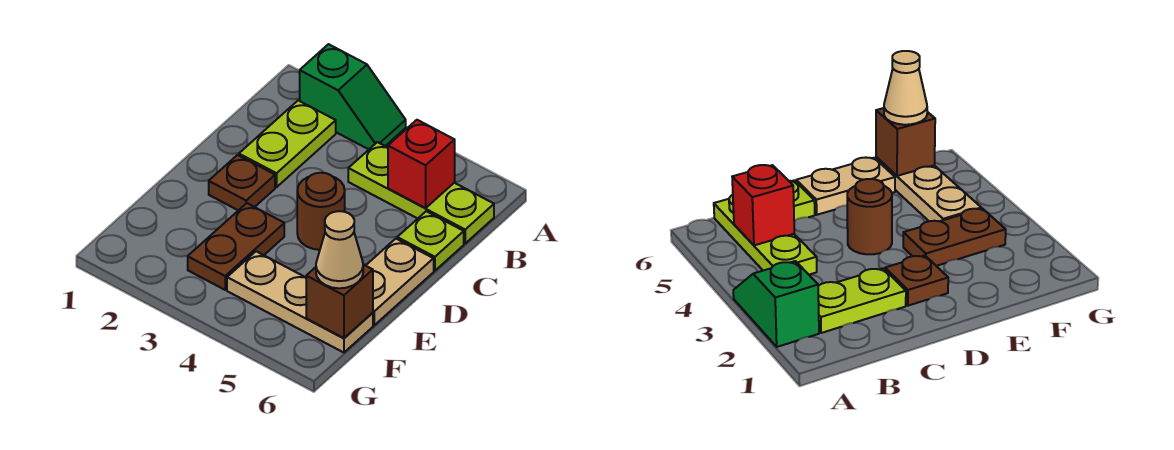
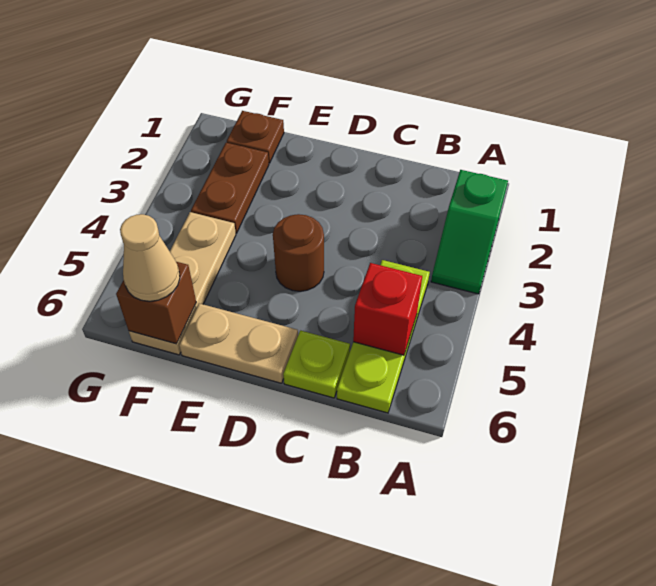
lime 1x2 plate [239,100,336,187] -> none
brown 1x1 plate [209,155,275,210] -> brown 1x1 plate moved to [227,111,284,163]
brown 1x2 plate [188,203,284,290] -> brown 1x2 plate turned to [191,143,269,233]

